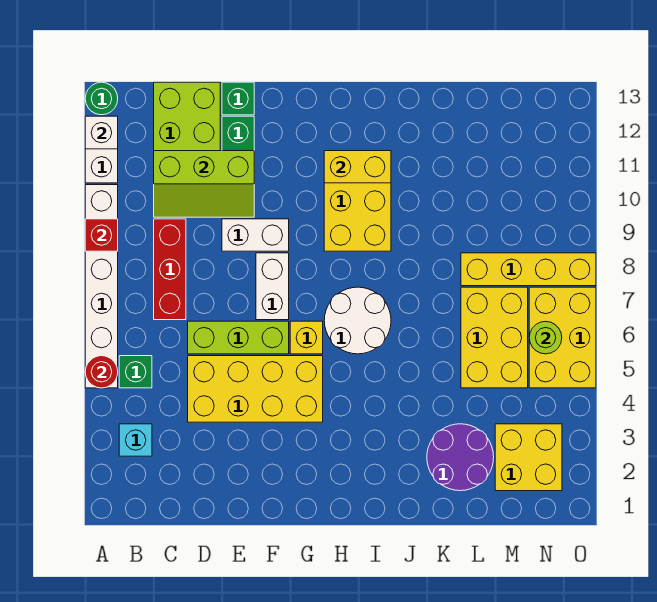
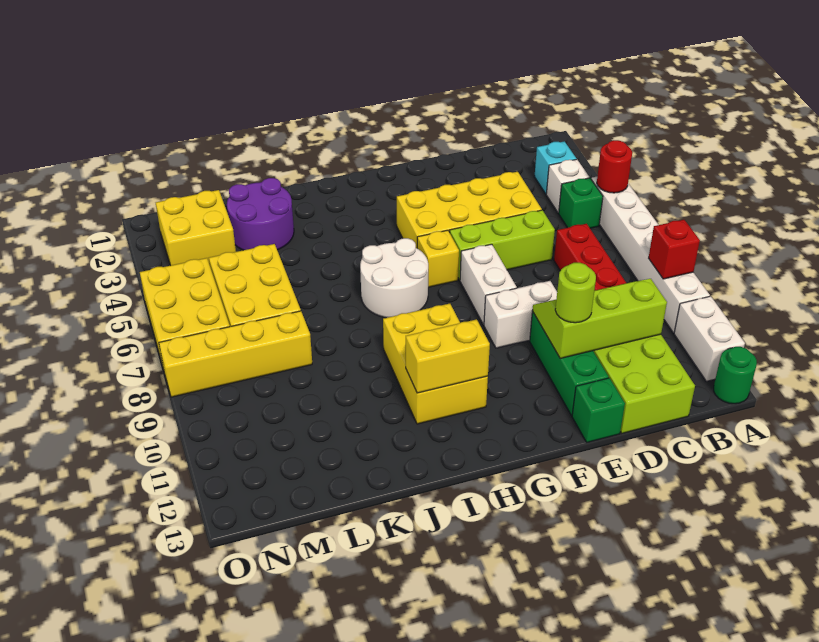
white 1x1 brick [85,116,118,149] -> white 1x1 brick moved to [546,159,589,213]
lime 1x1 round brick [529,321,562,354] -> lime 1x1 round brick moved to [555,263,596,323]

